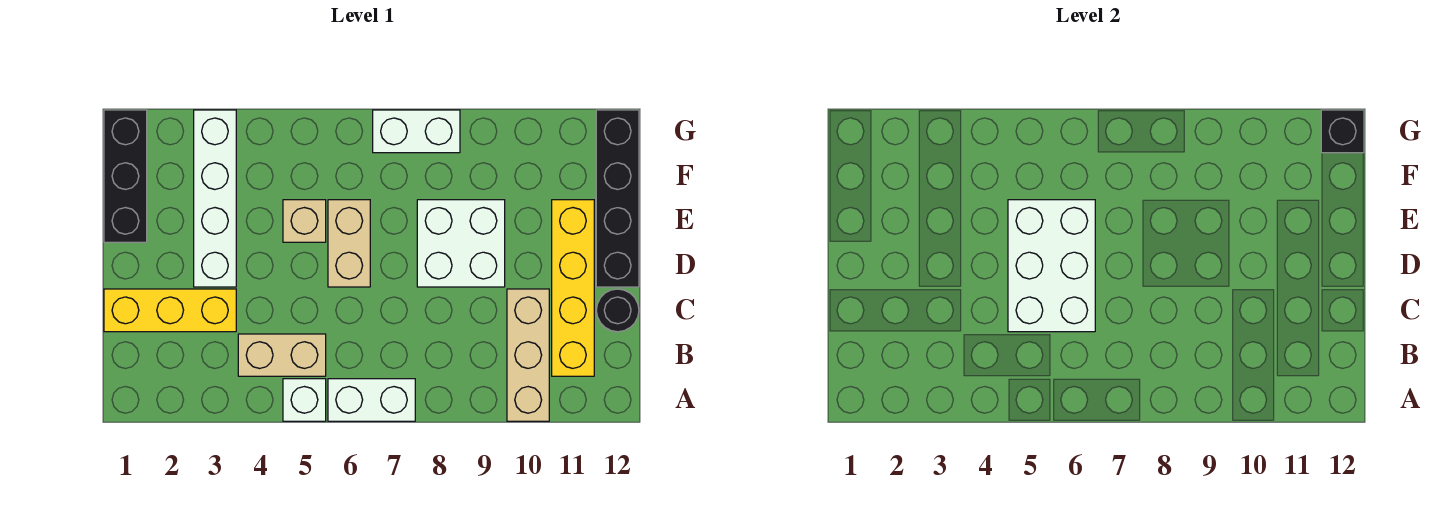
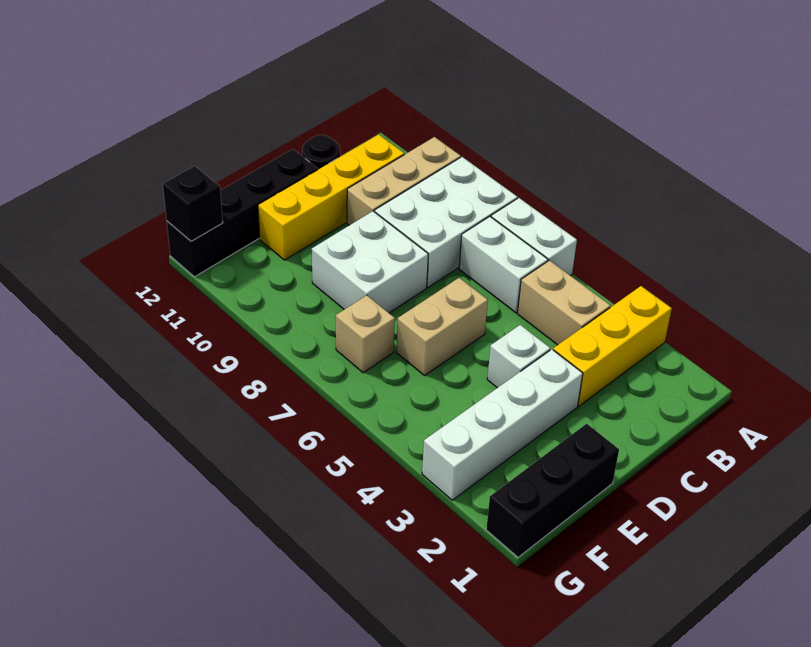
white 1x1 brick [283,379,326,421] -> white 1x1 brick moved to [487,325,550,388]
yellow 1x3 brick [104,289,236,332] -> yellow 1x3 brick turned to [553,286,672,406]
white 2x3 brick [1008,200,1095,332] -> white 2x3 brick moved to [375,157,517,287]
tan 1x1 brick [283,200,326,242] -> tan 1x1 brick moved to [336,295,395,373]
white 1x2 brick [373,110,460,153] -> white 1x2 brick moved to [459,216,548,313]

